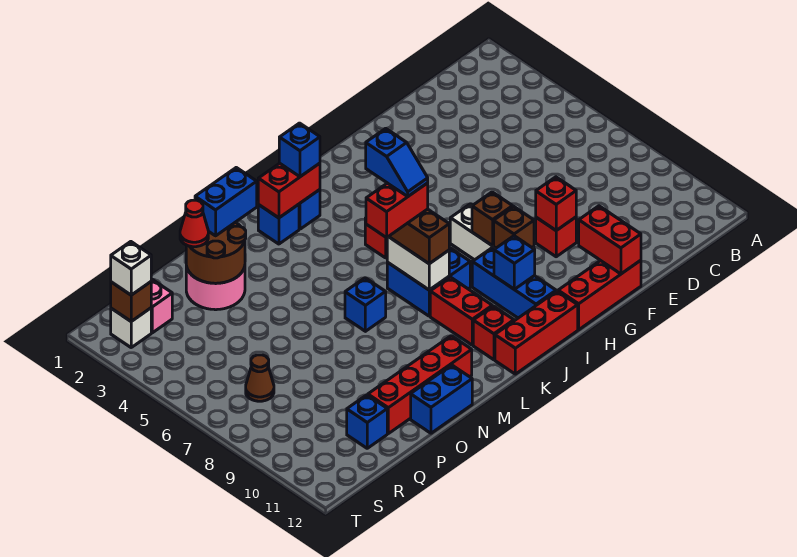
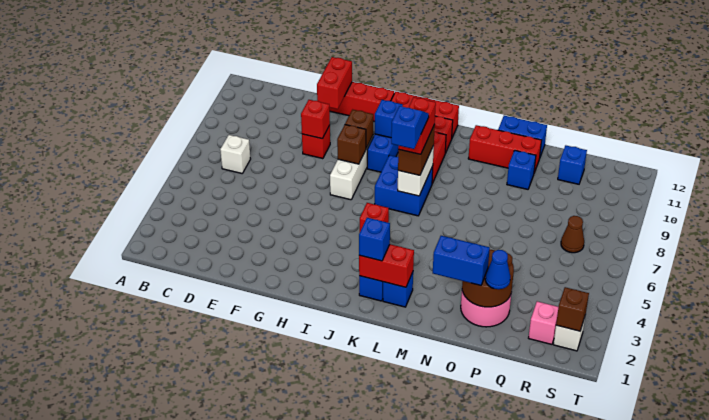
red 1x2 brick [366,183,428,238] -> red 1x2 brick turned to [398,97,436,154]
blue 1x1 brick [345,278,386,331] -> blue 1x1 brick moved to [507,150,536,189]
red 1x4 brick [368,336,472,434] -> red 1x3 brick [468,125,542,173]
red 1x1 cone [180,200,208,247] -> blue 1x1 cone [485,250,510,289]
white 1x1 brick [111,242,151,295] -> white 1x1 brick moved to [220,135,250,173]

